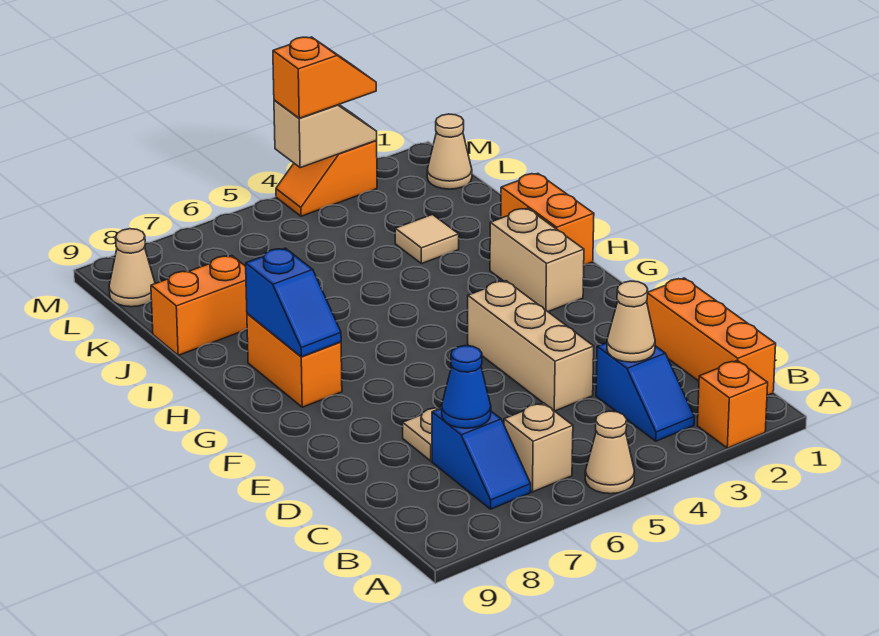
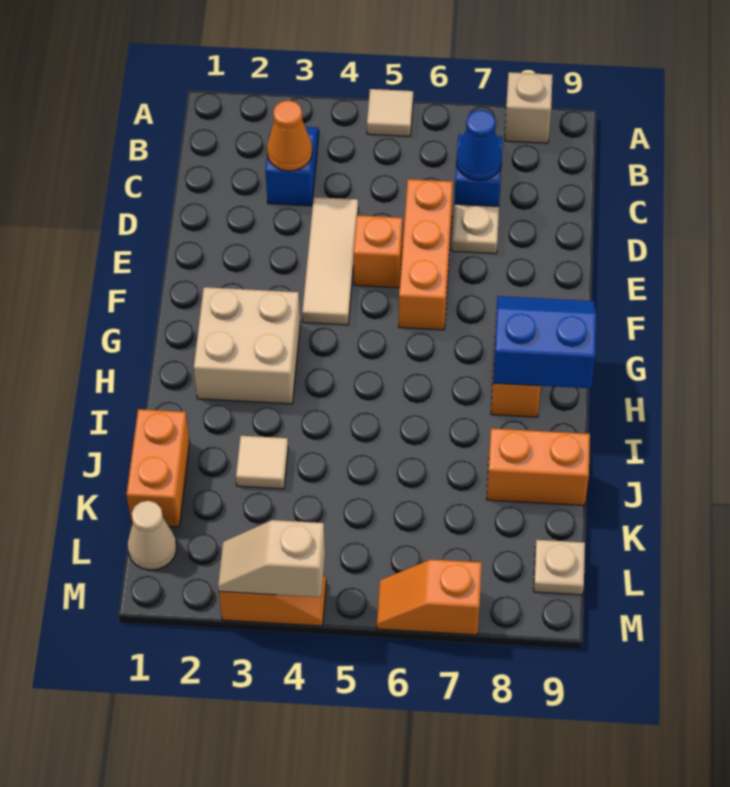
orange 1x1 brick [698,360,768,448] -> orange 1x1 brick moved to [354,215,402,288]
tan 1x1 cone [585,411,635,494] -> tan 1x1 tile [367,89,413,136]
orange 1x3 brick [647,278,776,395] -> orange 1x3 brick moved to [399,179,453,330]
tan 1x1 brick [504,403,573,492] -> tan 1x1 brick moved to [505,72,553,143]
tan 1x1 cone [607,281,655,362] -> orange 1x1 cone [267,100,312,171]
tan 1x3 brick [468,281,594,411] -> tan 1x3 tile [302,197,358,325]
tan 1x2 brick [490,208,584,312] -> tan 2x2 brick [194,287,300,404]
blue 1x2 slope [246,248,341,357] -> blue 2x2 slope [493,296,596,388]
orange 1x2 brick [501,174,594,265] -> orange 1x2 brick moved to [126,409,190,527]
tan 1x1 cone [109,229,155,307] -> tan 1x1 plate [534,540,585,595]
orange 1x2 slope [273,37,376,118] -> orange 1x2 slope moved to [377,559,482,635]

